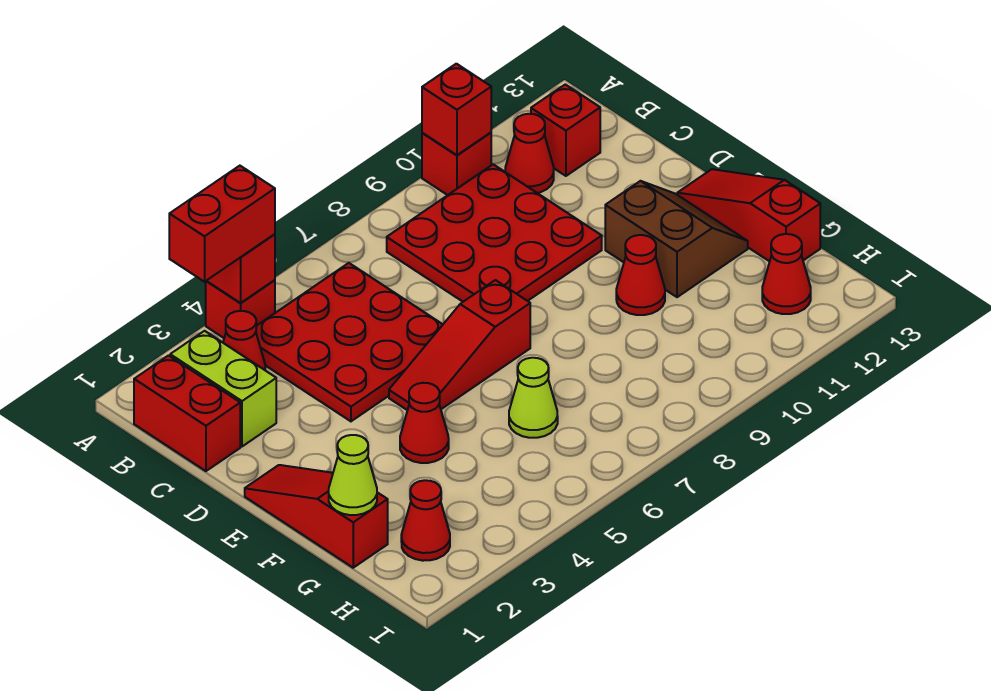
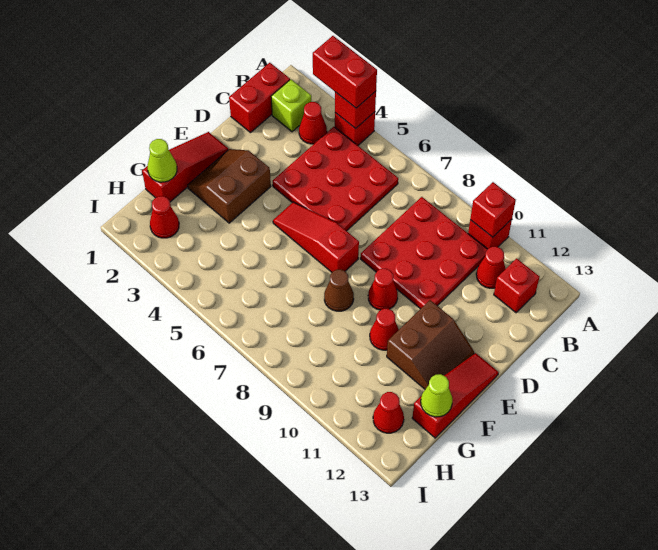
lime 1x2 brick [170,331,276,446] -> lime 1x1 brick [271,79,311,132]
none -> brown 2x2 slope [188,149,271,223]
red 1x1 cone [400,383,449,463] -> red 1x1 cone moved to [368,269,398,310]
none -> brown 1x1 cone [324,270,354,311]
lime 1x1 cone [509,358,558,438] -> lime 1x1 cone moved to [421,374,452,417]

